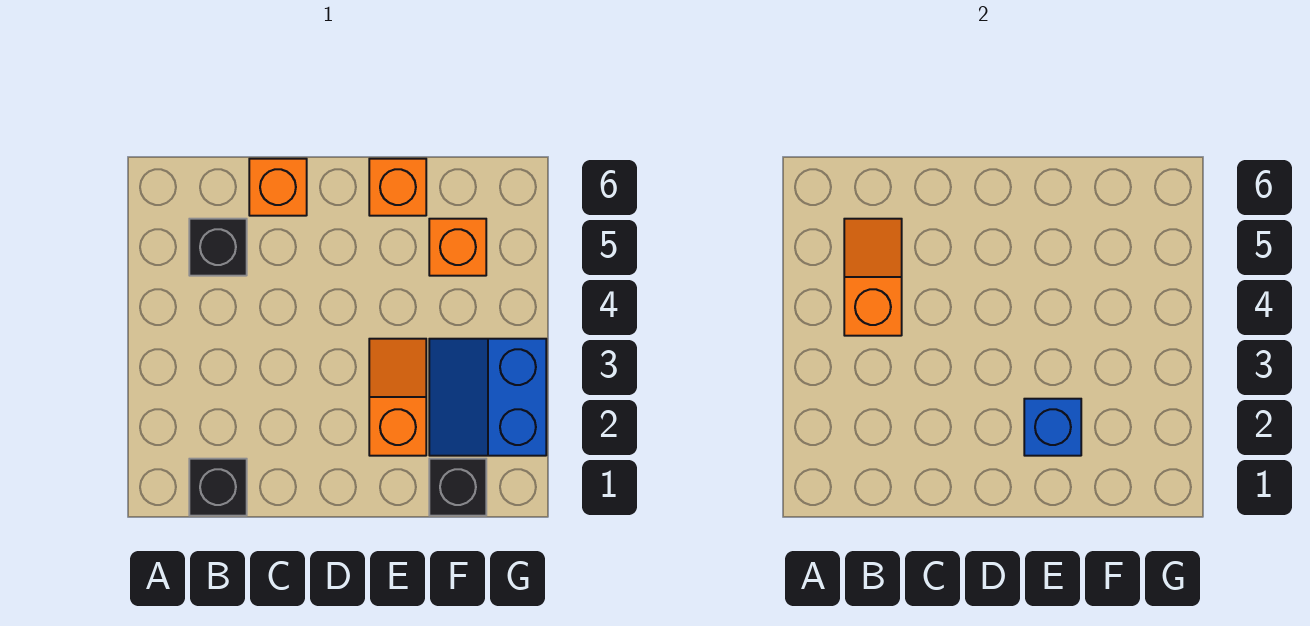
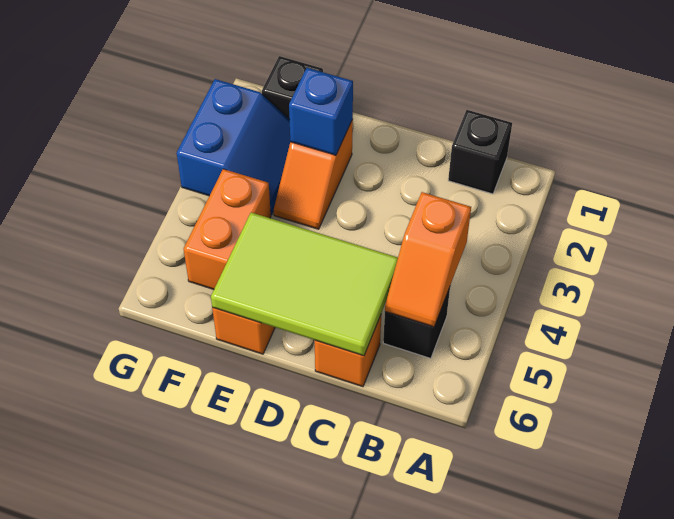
none -> lime 2x3 tile [211,212,398,356]
orange 1x1 brick [429,219,486,276] -> orange 1x2 brick [184,169,271,289]

